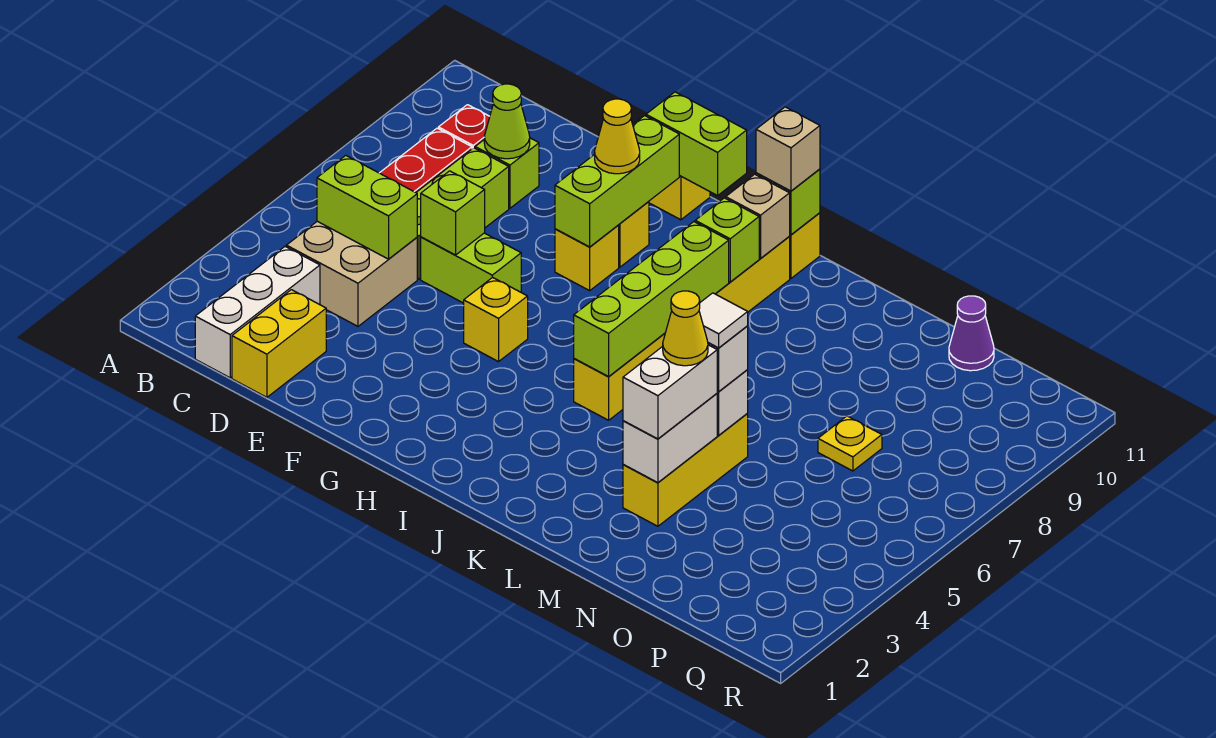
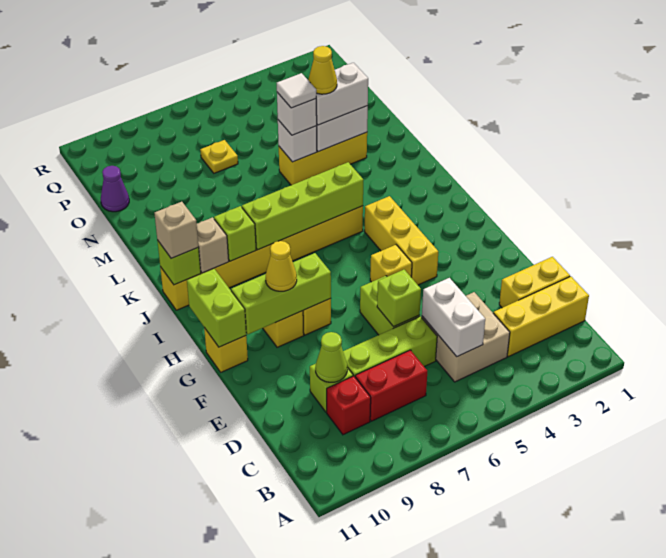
white 1x3 brick [195,247,320,378] -> yellow 1x3 brick [493,276,589,357]
lime 1x2 brick [317,156,417,259] -> white 1x2 brick [422,278,485,357]
none -> yellow 1x3 brick [364,196,438,285]

